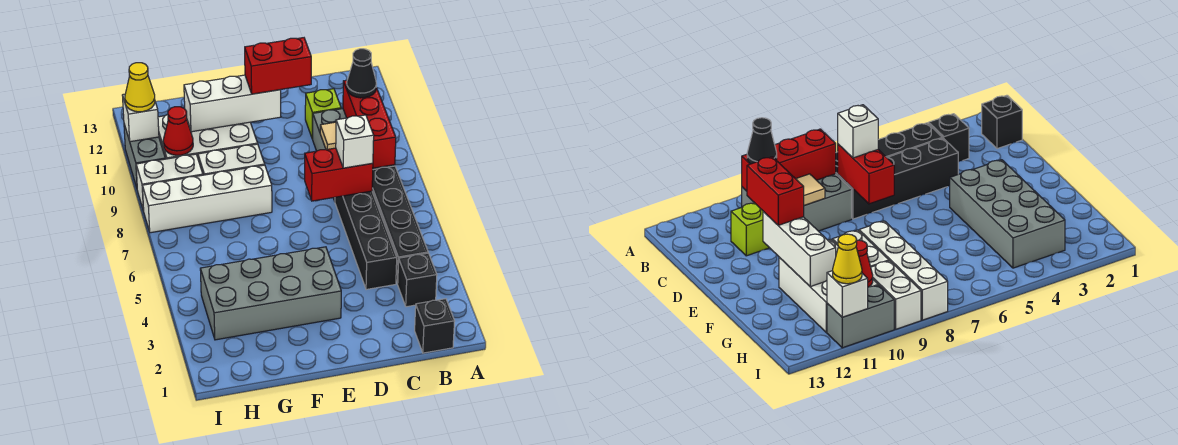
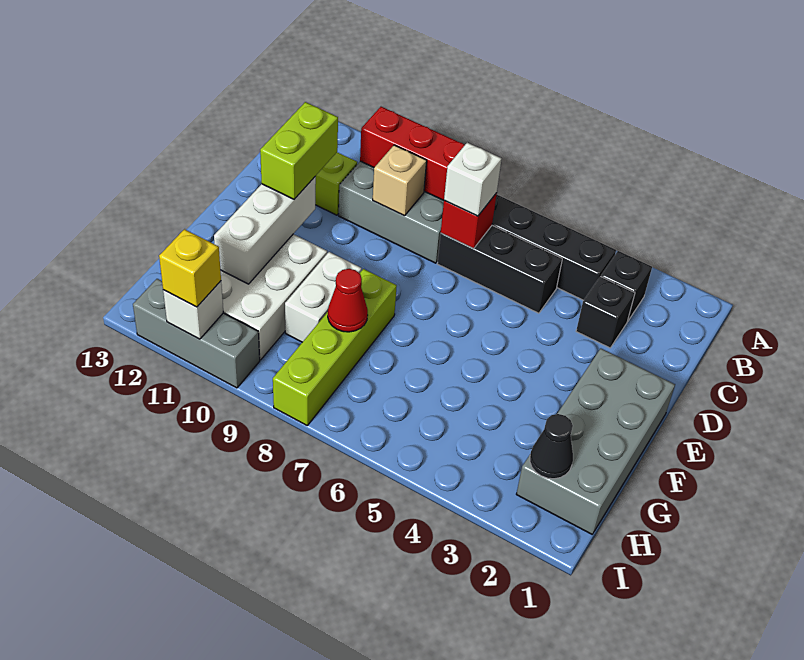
black 1x1 brick [415,299,455,353] -> black 1x1 brick moved to [576,276,635,348]
black 1x1 cone [347,49,377,98] -> black 1x1 cone moved to [530,414,573,479]
black 1x4 brick [335,191,397,290] -> black 1x3 brick [437,225,562,313]
red 1x2 brick [305,148,373,201] -> red 1x1 brick [441,193,497,249]
tan 1x1 tile [320,122,336,150] -> tan 1x1 brick [373,145,427,216]
red 1x2 brick [245,38,311,94] -> lime 1x2 brick [260,102,338,199]
grey 2x4 brick [200,247,341,340] -> grey 2x4 brick moved to [516,348,675,534]
white 1x4 brick [142,165,272,233] -> lime 1x4 brick [273,269,397,425]
white 1x2 brick [136,154,203,211] -> none
red 1x1 cone [163,107,193,155] -> red 1x1 cone moved to [328,269,368,332]
grey 1x2 brick [124,124,165,188] -> grey 1x3 brick [133,279,260,388]
yellow 1x1 cone [125,63,155,112] -> yellow 1x1 brick [159,229,221,307]

